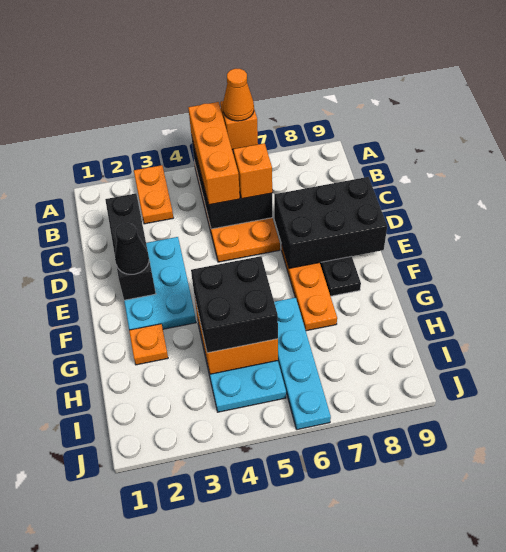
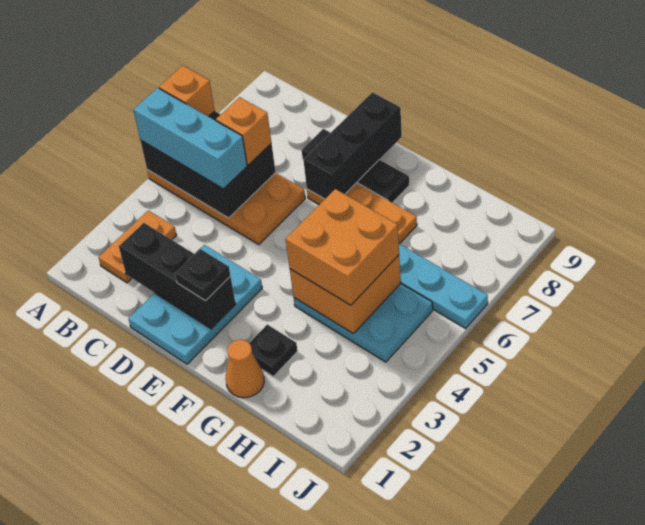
orange 1x2 plate [134,165,173,224] -> orange 1x2 plate turned to [98,210,177,283]
orange 1x3 brick [188,102,240,205] -> cyan 1x3 brick [134,88,247,189]
orange 1x1 cone [223,69,254,121] -> orange 1x1 cone moved to [226,339,264,398]
cyan 2x3 plate [124,237,196,330] -> cyan 2x3 plate turned to [128,245,262,364]
black 2x3 brick [274,177,387,268] -> black 1x3 brick [303,92,402,199]
black 1x1 cone [115,223,149,274] -> black 1x1 plate [175,249,230,301]
orange 1x1 plate [129,324,168,365] -> black 1x1 plate [249,325,297,376]
black 2x2 brick [191,256,278,353] -> orange 2x2 brick [286,189,399,305]

